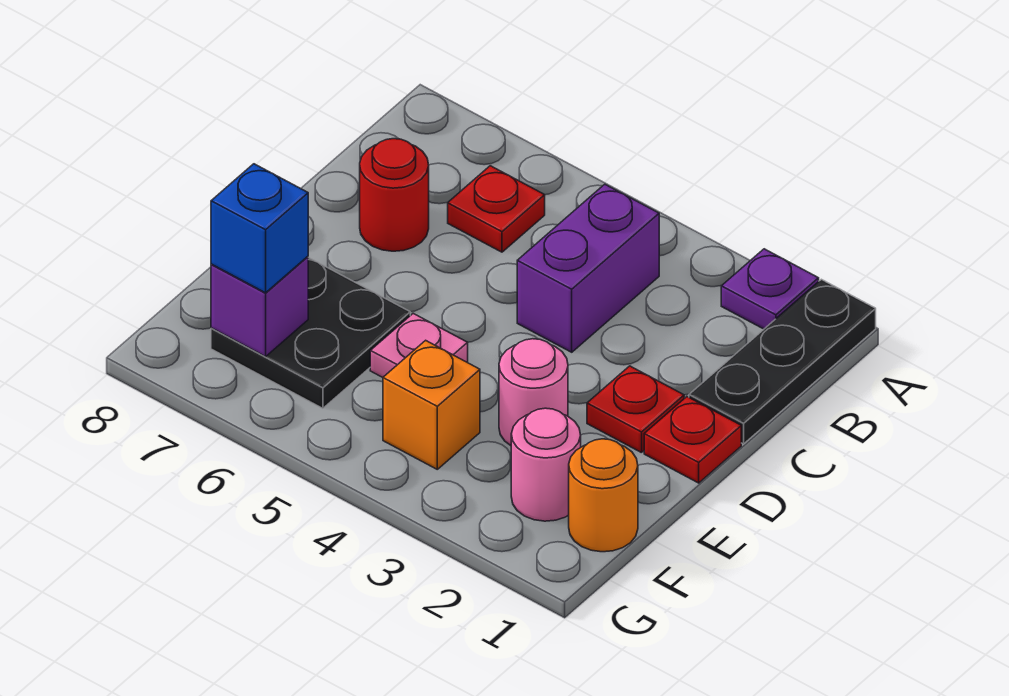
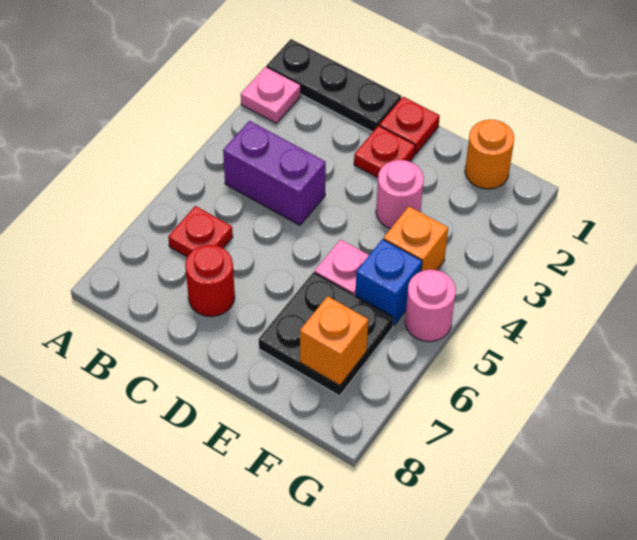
purple 1x1 plate [721,249,819,329] -> pink 1x1 plate [241,67,301,123]
pink 1x1 round brick [511,408,581,521] -> pink 1x1 round brick moved to [405,270,456,342]
purple 1x1 brick [211,257,308,357] -> orange 1x1 brick [300,296,368,386]
blue 1x1 brick [211,164,308,293] -> blue 1x1 brick moved to [355,239,422,326]

